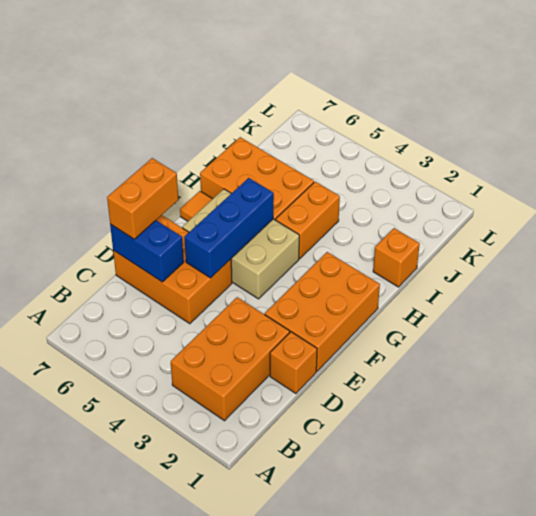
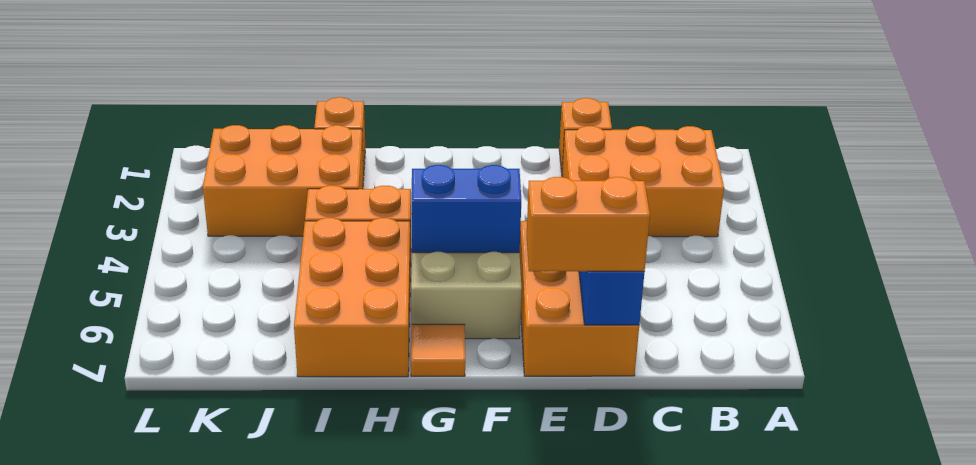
orange 2x3 brick [265,252,380,371] -> orange 2x3 brick moved to [203,125,364,236]
blue 1x3 brick [184,178,274,278] -> blue 1x2 brick [411,165,521,253]

